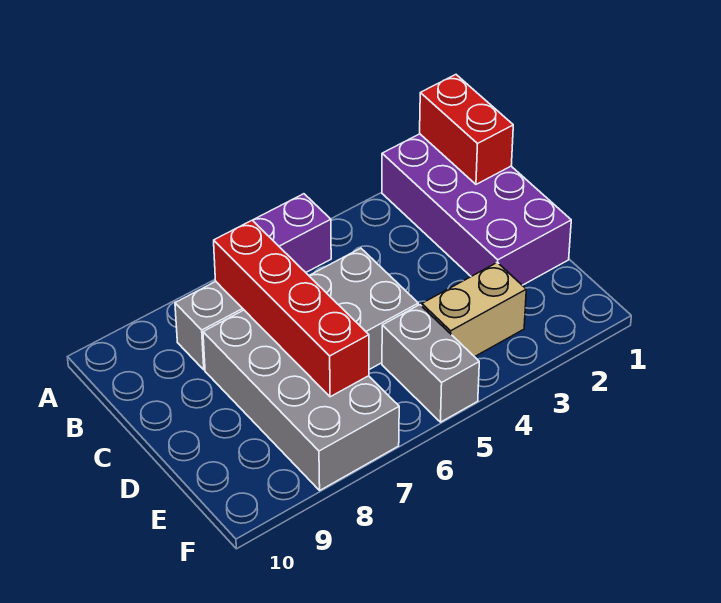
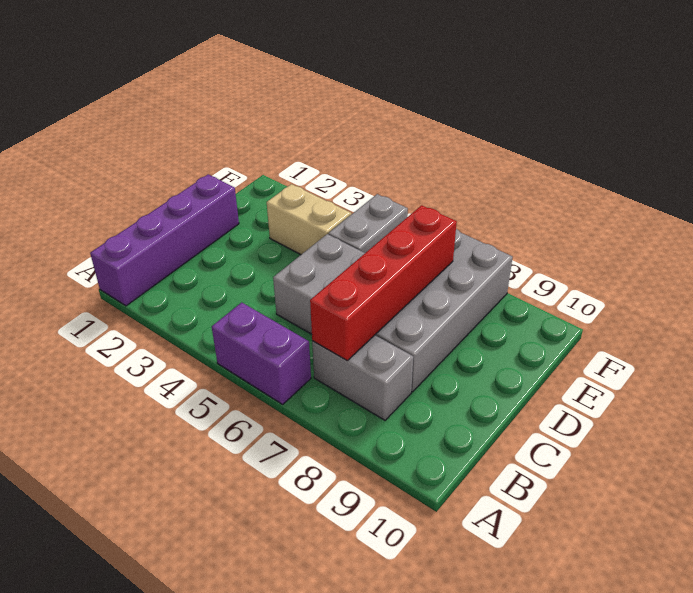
purple 2x4 brick [382,134,571,285] -> purple 1x4 brick [90,174,239,306]
red 1x2 brick [420,75,513,184] -> none

